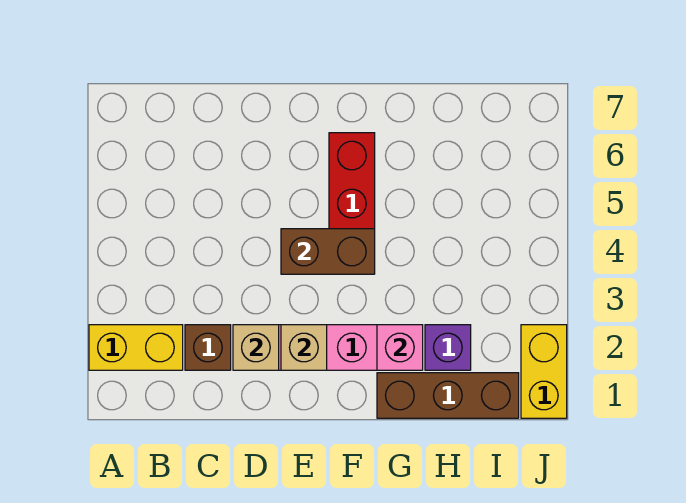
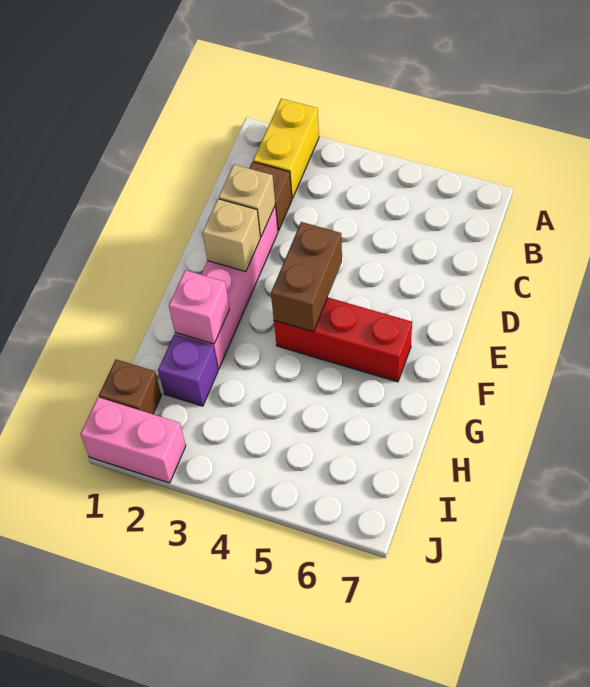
brown 1x3 brick [377,373,519,418] -> brown 1x1 brick [99,359,161,414]
yellow 1x2 brick [521,325,567,418] -> pink 1x2 brick [80,397,186,483]

